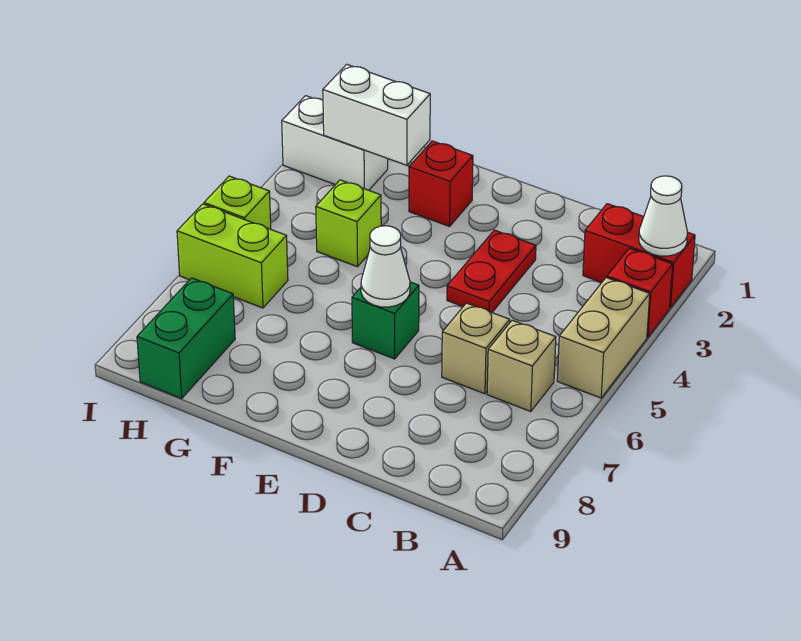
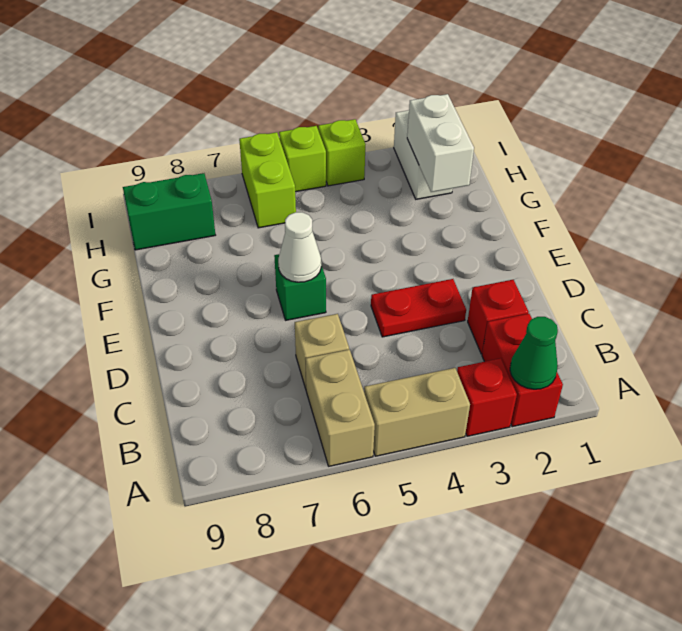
white 1x1 cone [639,176,687,256] -> green 1x1 cone [510,317,558,389]
tan 1x1 brick [487,320,556,412] -> tan 1x2 brick [306,350,375,466]
red 1x1 brick [409,141,473,226] -> red 1x1 brick moved to [468,280,529,354]
lime 1x1 brick [316,180,381,267] -> lime 1x1 brick moved to [318,119,366,186]

